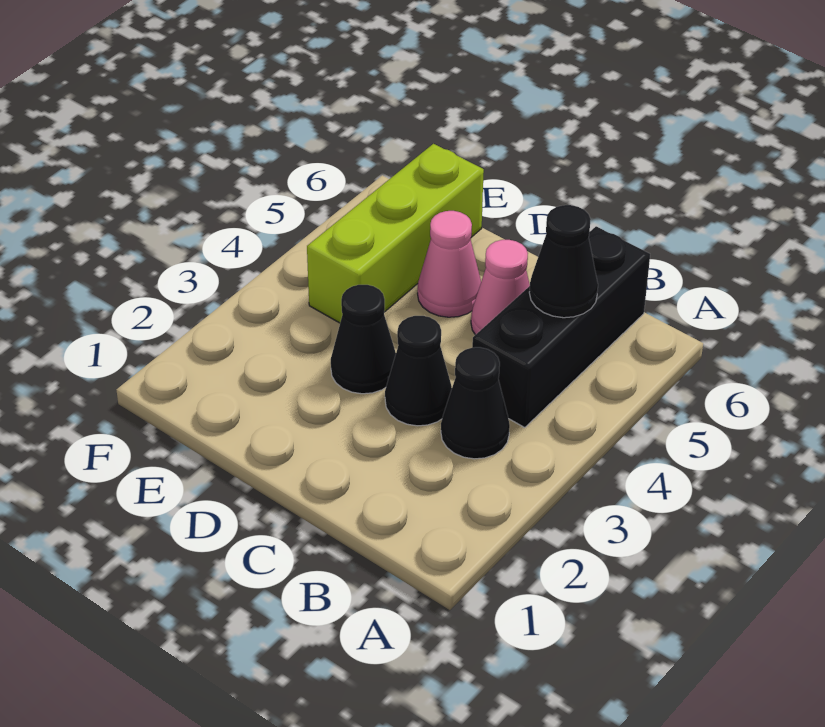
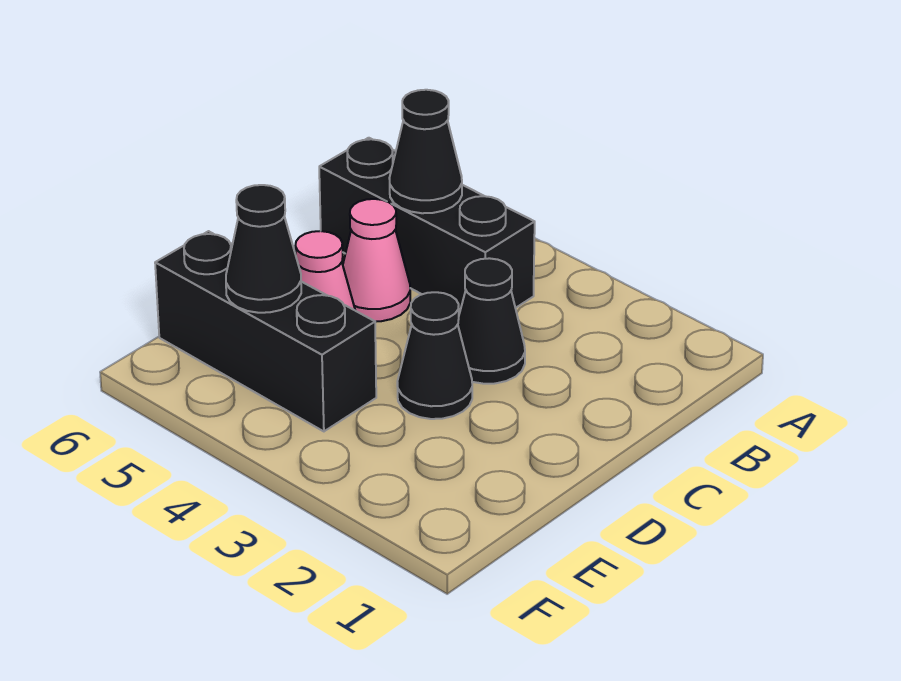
black 1x1 cone [441,347,510,459] -> black 1x1 cone moved to [226,185,301,313]
lime 1x3 brick [307,144,484,323] -> black 1x3 brick [155,231,376,431]

